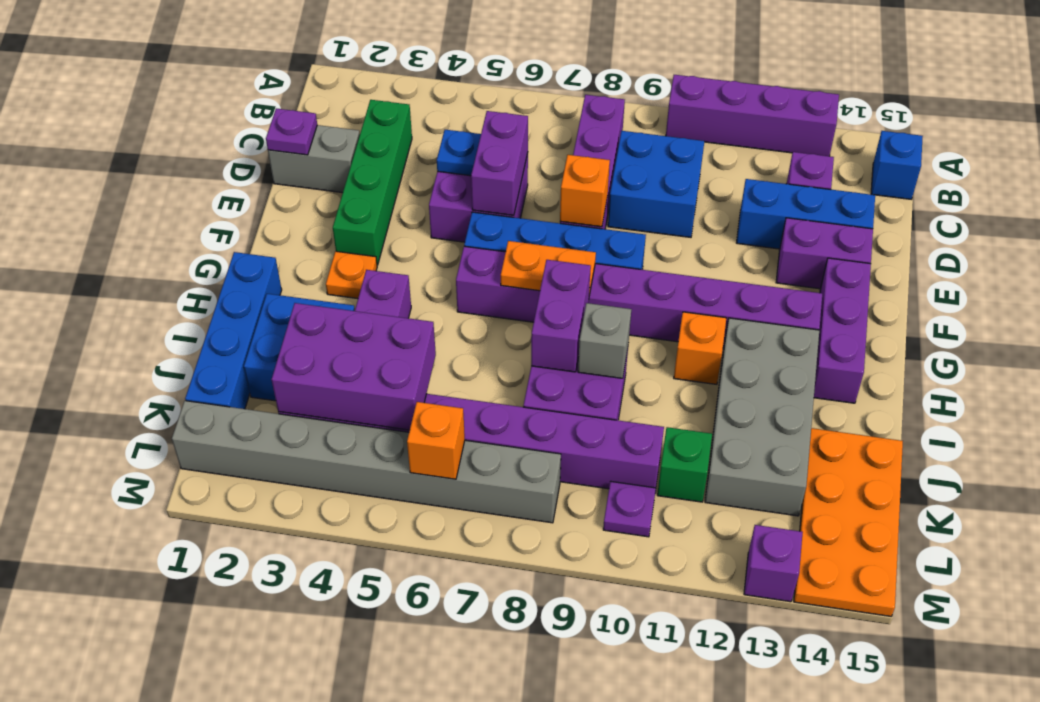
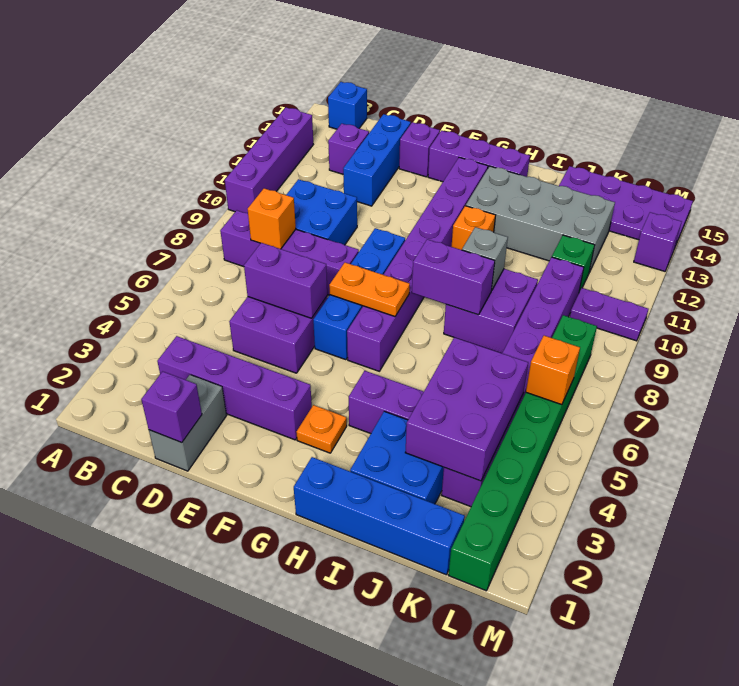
green 1x4 brick [333,100,412,265] -> purple 1x4 brick [157,336,312,440]
purple 1x1 plate [266,108,317,155] -> purple 1x1 brick [141,371,202,443]
blue 1x1 plate [437,130,481,176] -> none
orange 1x1 brick [560,155,610,227] -> orange 1x1 brick moved to [248,188,296,249]
purple 1x2 brick [776,218,873,289] -> purple 1x1 brick [399,122,440,177]
orange 1x2 plate [501,241,596,295] -> orange 1x2 plate turned to [329,263,410,316]
orange 2x4 plate [794,428,903,616] -> purple 2x4 plate [559,166,693,247]
grey 1x8 brick [172,401,561,523] -> green 1x8 brick [448,315,597,591]
purple 1x1 plate [603,481,656,537] -> purple 1x2 plate [570,288,648,341]

